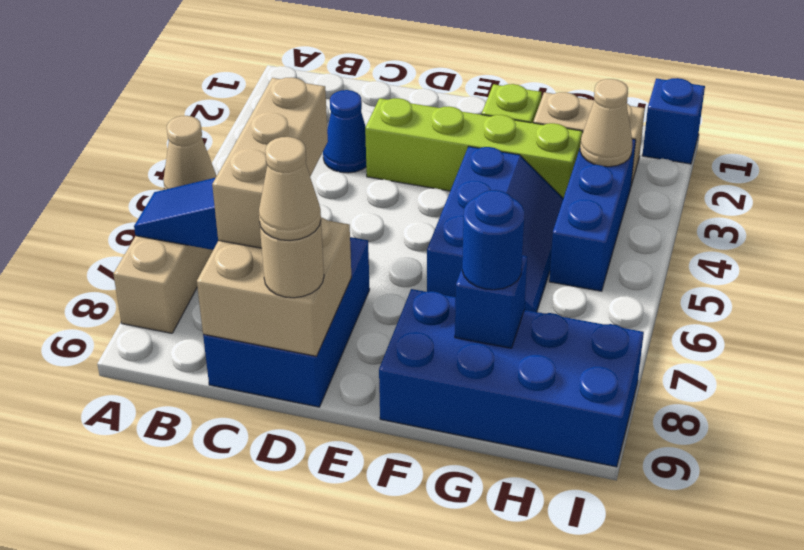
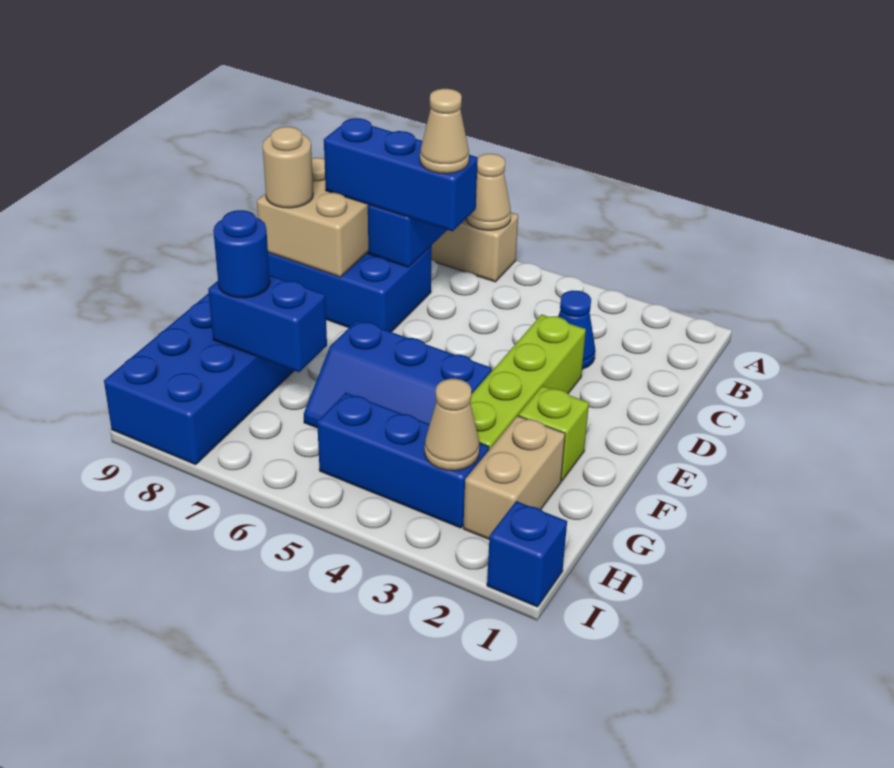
tan 1x3 brick [212,77,328,248] -> blue 1x3 brick [324,118,478,231]
tan 1x1 cone [259,137,321,241] -> tan 1x1 cone moved to [420,89,469,174]
blue 1x1 brick [455,255,527,348] -> blue 1x2 brick [208,275,327,372]

